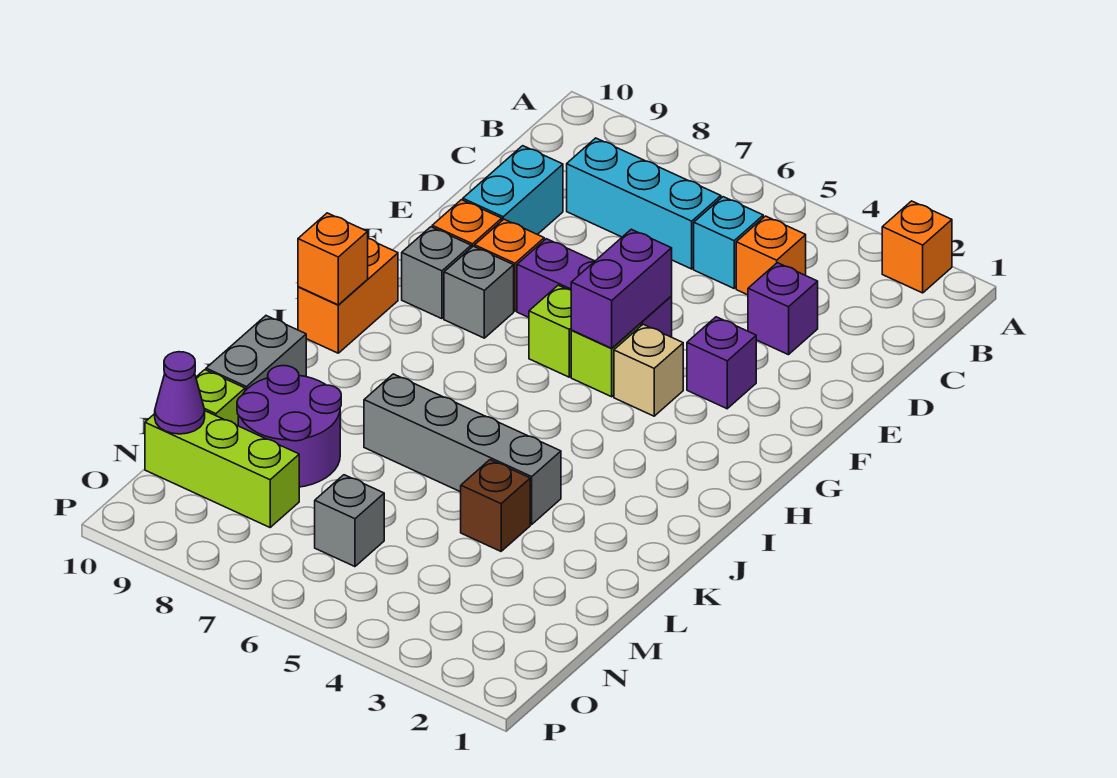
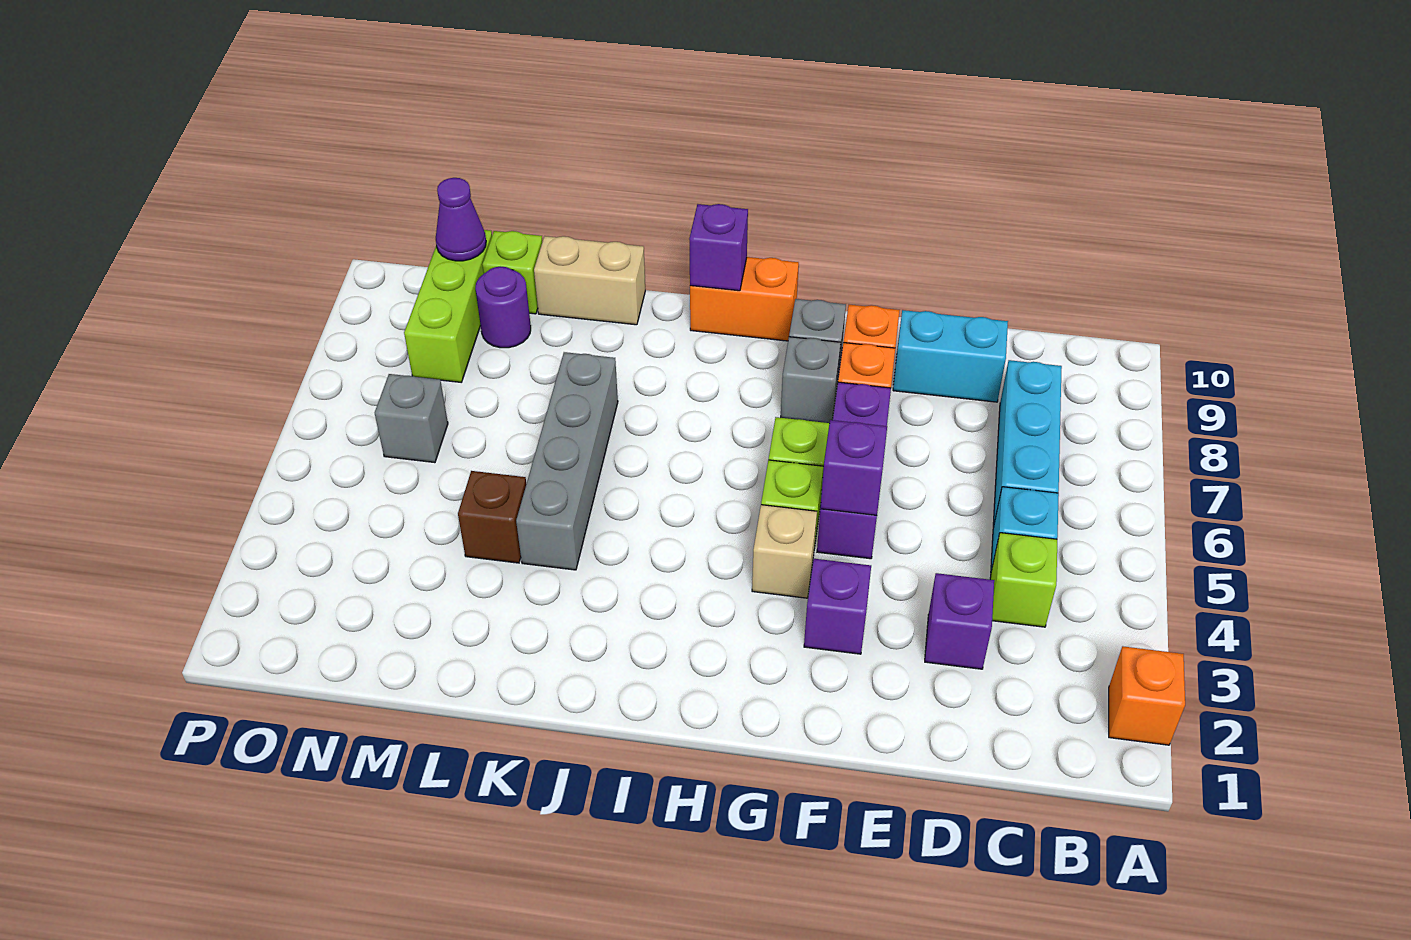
orange 1x1 brick [736,216,806,295] -> lime 1x1 brick [990,533,1057,627]
purple 1x2 brick [571,229,672,348] -> purple 1x1 brick [820,420,887,515]
orange 1x1 brick [298,213,368,305] -> purple 1x1 brick [689,204,748,291]
grey 1x2 brick [206,316,306,391] -> tan 1x2 brick [534,236,645,325]
purple 2x2 round brick [237,366,341,487] -> purple 1x1 round brick [475,267,531,348]

